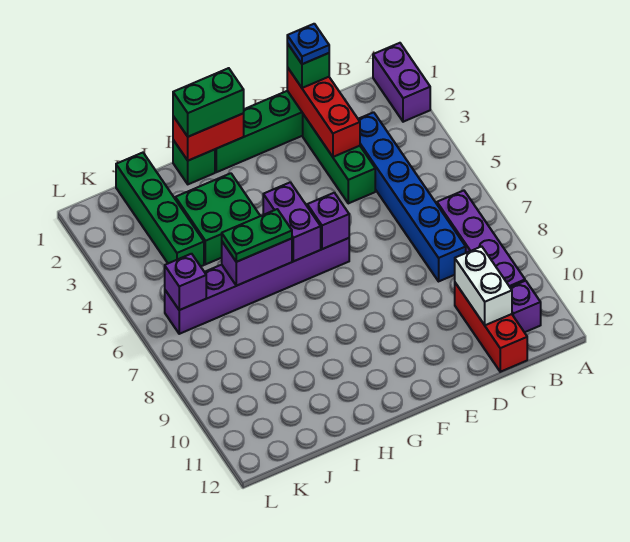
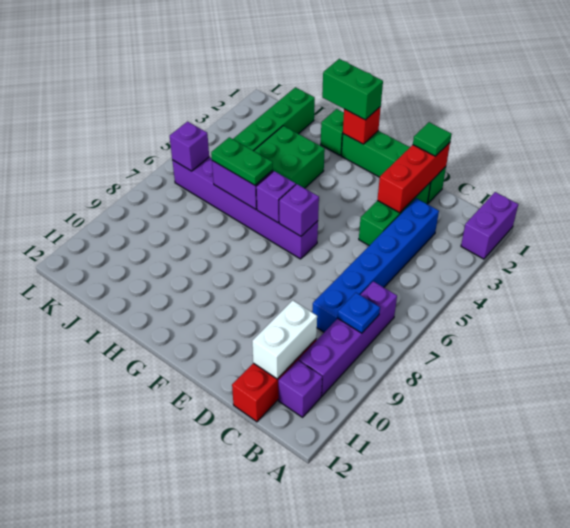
green 1x1 brick [287,43,329,88] -> green 1x1 tile [413,122,452,156]
blue 1x1 plate [287,24,329,64] -> blue 1x1 plate moved to [338,293,380,333]
red 1x2 brick [173,114,244,161] -> red 1x1 brick [343,107,381,144]
purple 1x2 brick [263,182,321,261] -> purple 1x1 brick [256,171,296,223]

